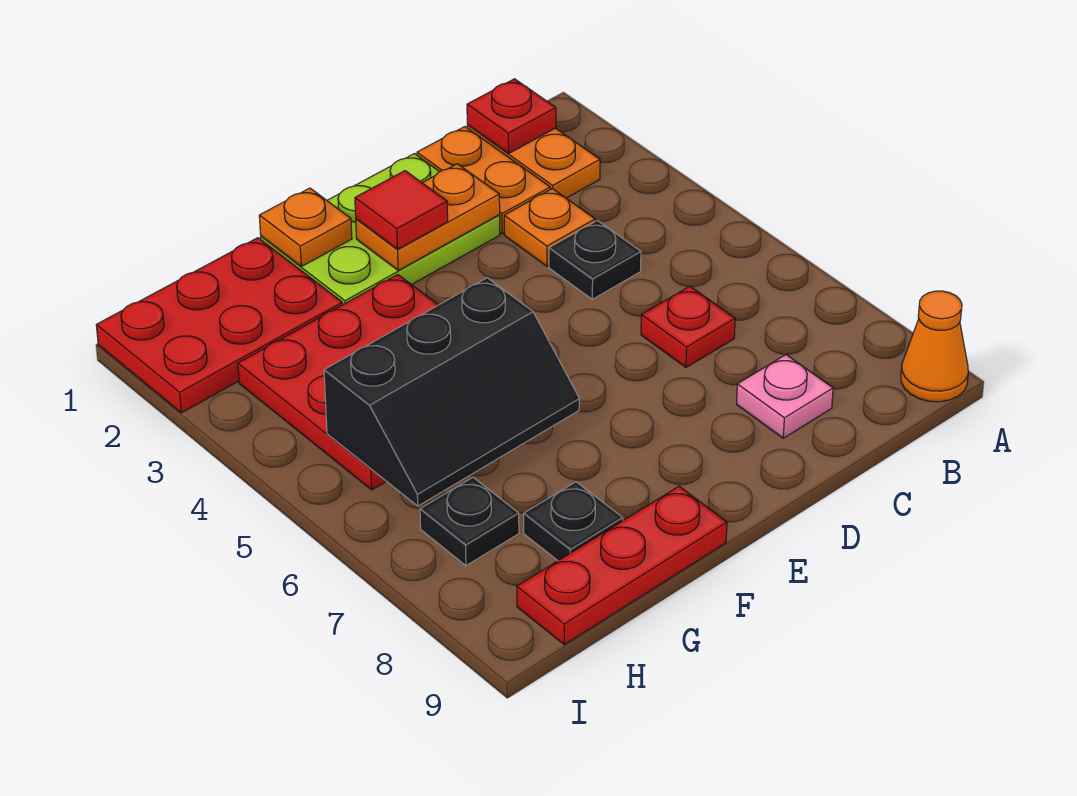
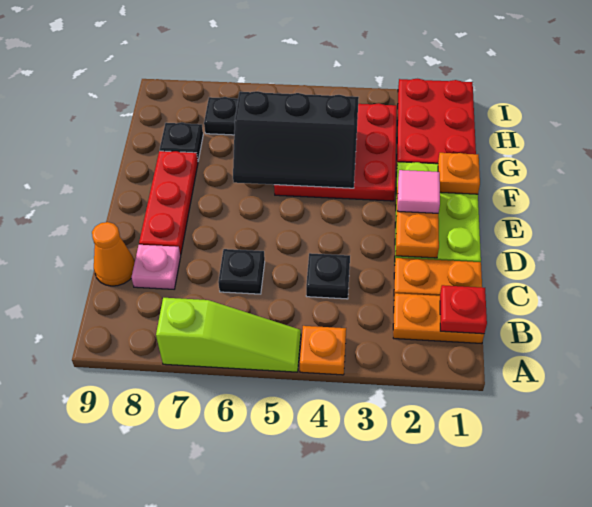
none -> lime 1x3 slope [156,298,301,372]
orange 1x1 cone [901,291,968,402] -> orange 1x1 cone moved to [92,222,135,286]
orange 1x1 plate [504,189,595,266] -> orange 1x1 plate moved to [300,326,346,375]
red 1x1 plate [641,286,735,367] -> black 1x1 plate [218,249,265,294]
red 1x1 tile [355,171,448,249] -> pink 1x1 tile [398,170,440,213]
black 2x3 slope [324,278,579,506] -> black 2x3 slope turned to [233,91,359,188]
red 1x3 plate [517,486,727,645] -> red 1x3 plate moved to [139,151,198,255]

